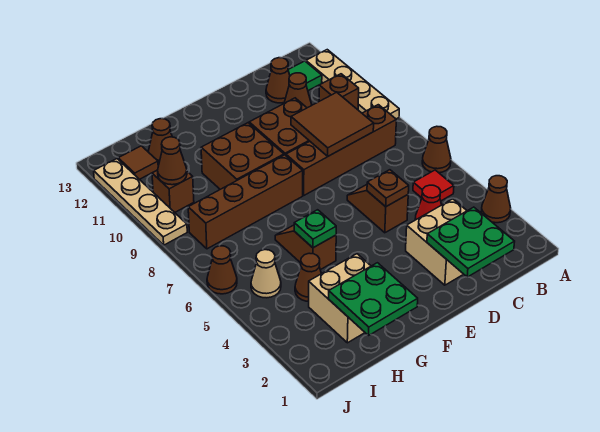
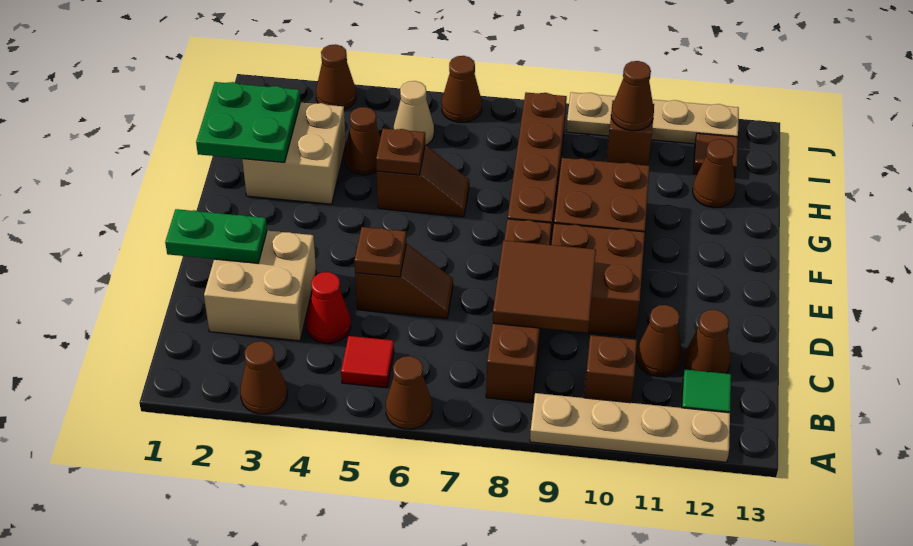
green 2x2 plate [427,207,515,277] -> green 1x2 plate [165,209,267,263]
green 1x1 plate [294,210,336,248] -> brown 1x1 plate [376,128,425,175]
none -> brown 1x1 cone [316,44,356,110]

